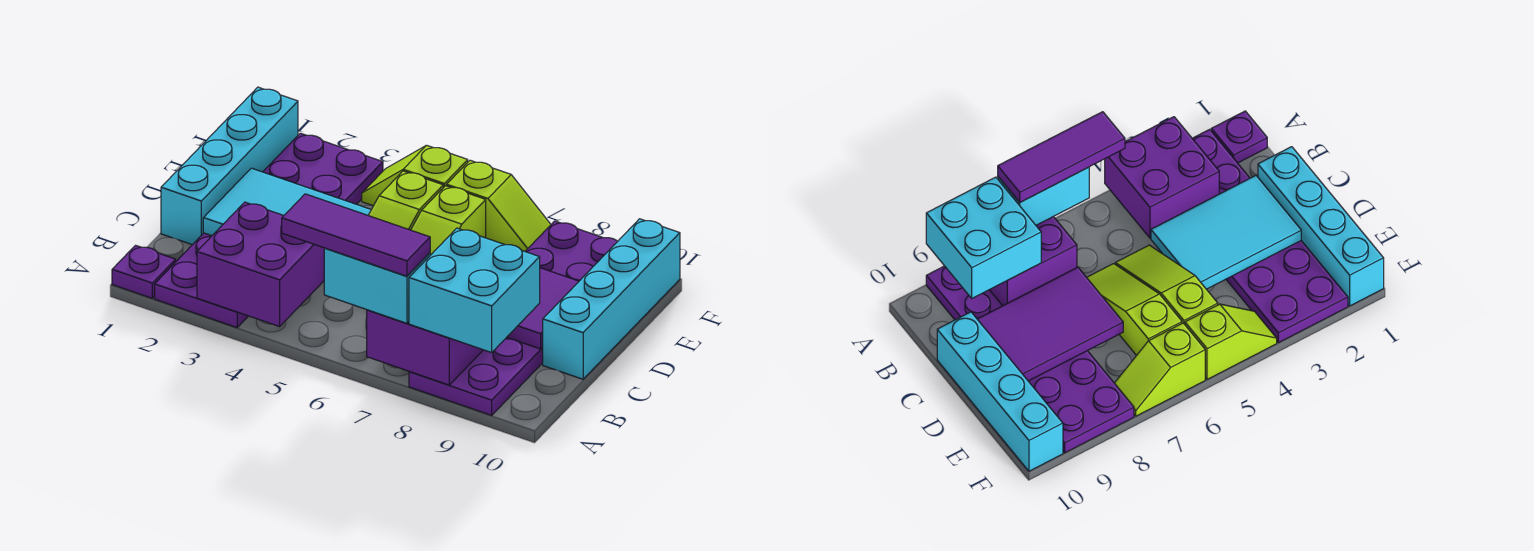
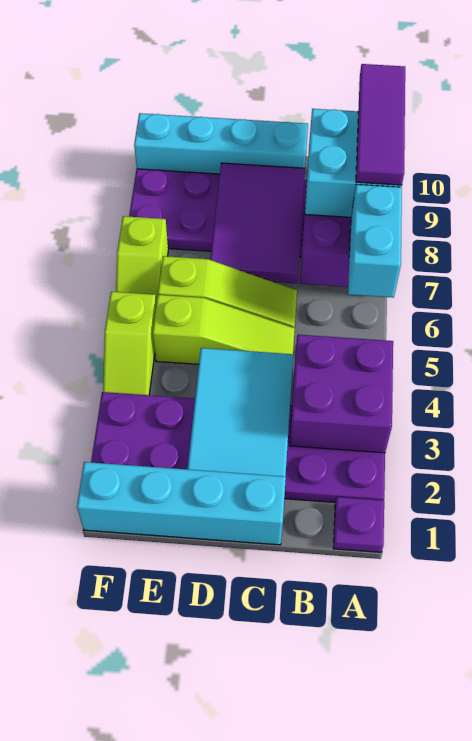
purple 1x3 tile [282,194,430,276] -> purple 1x3 tile moved to [356,64,405,185]
lime 1x2 slope [447,160,551,251] -> lime 1x2 slope turned to [116,216,168,303]

